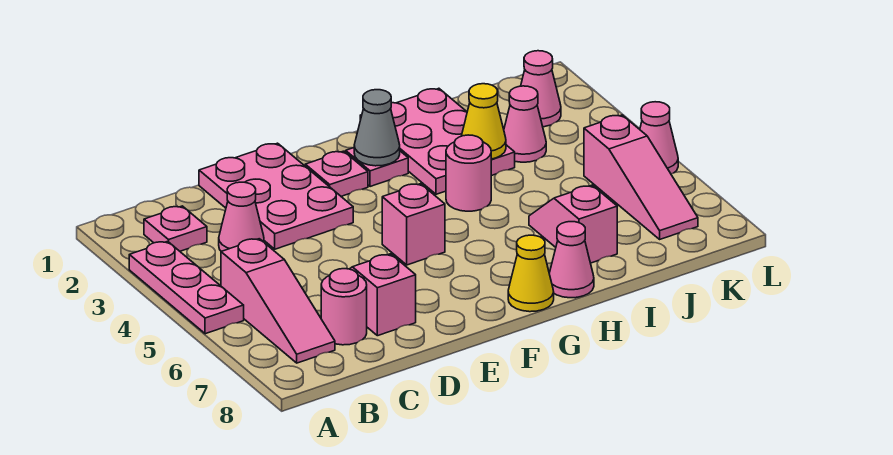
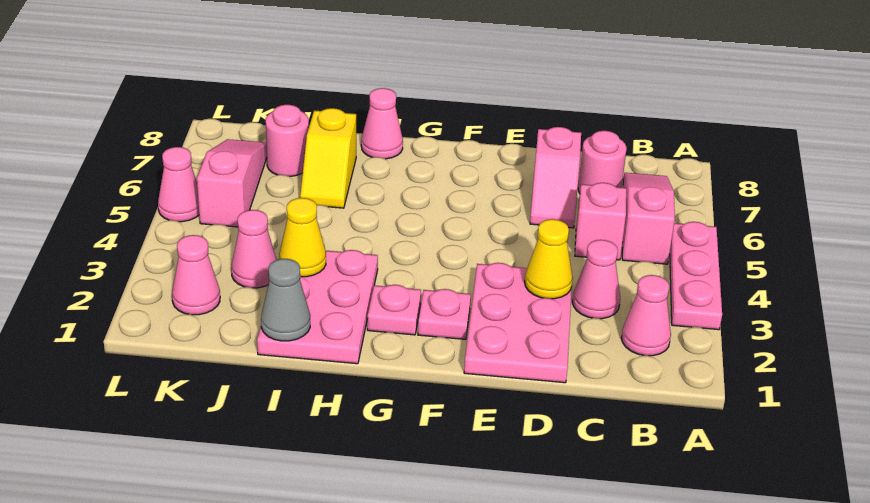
pink 1x1 plate [144,206,207,251] -> pink 1x1 cone [621,275,671,356]
pink 1x1 brick [382,184,445,265] -> pink 1x1 brick moved to [575,183,626,260]
grey 1x1 cone [354,90,400,166] -> grey 1x1 cone moved to [261,259,310,341]
yellow 1x1 cone [508,235,554,312] -> yellow 1x1 cone moved to [525,219,573,299]
pink 1x1 round brick [446,135,491,211] -> pink 1x1 round brick moved to [266,105,309,176]
pink 1x2 slope [529,185,617,263] -> yellow 1x2 slope [300,108,356,208]

